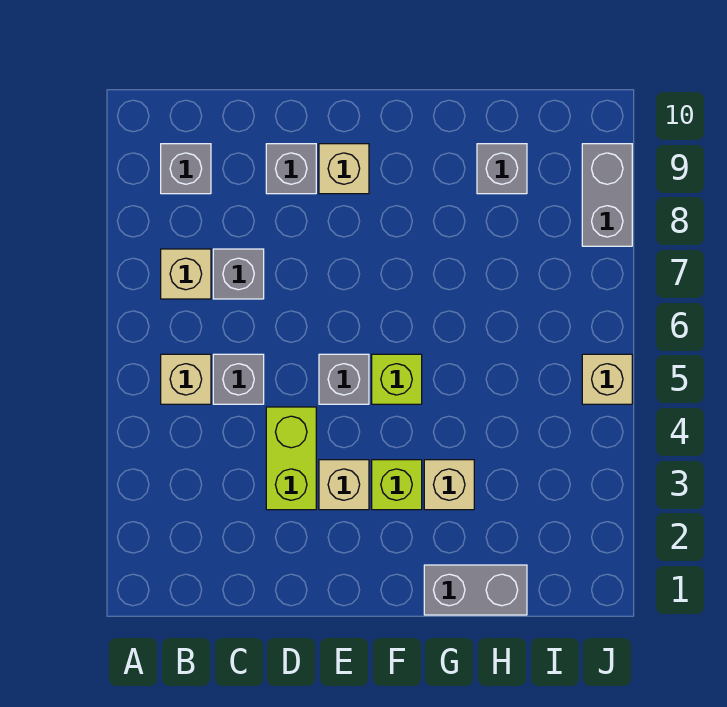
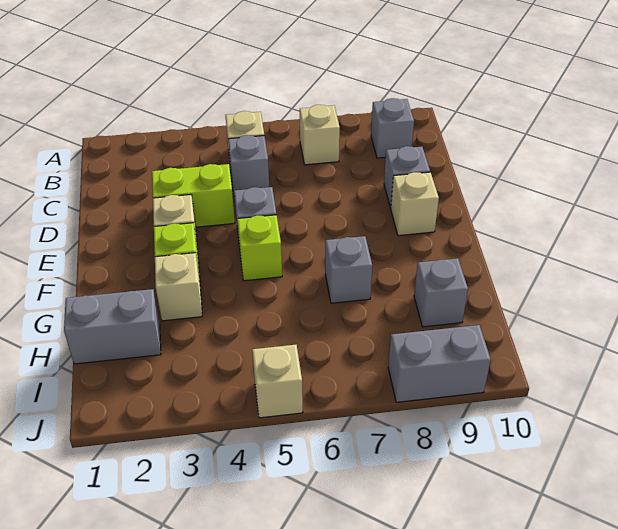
grey 1x1 brick [213,249,264,299] -> grey 1x1 brick moved to [325,236,372,303]
grey 1x2 brick [424,565,527,615] -> grey 1x2 brick turned to [64,289,161,364]

